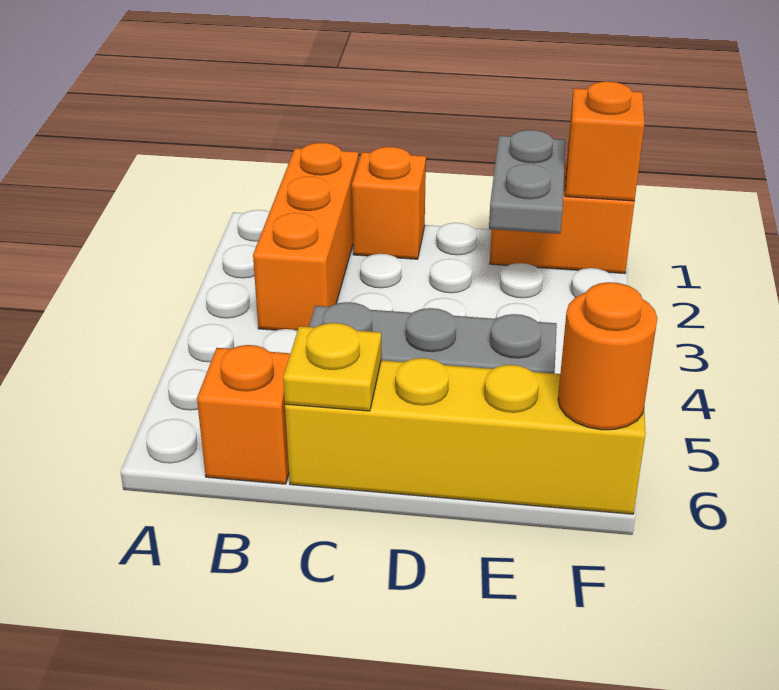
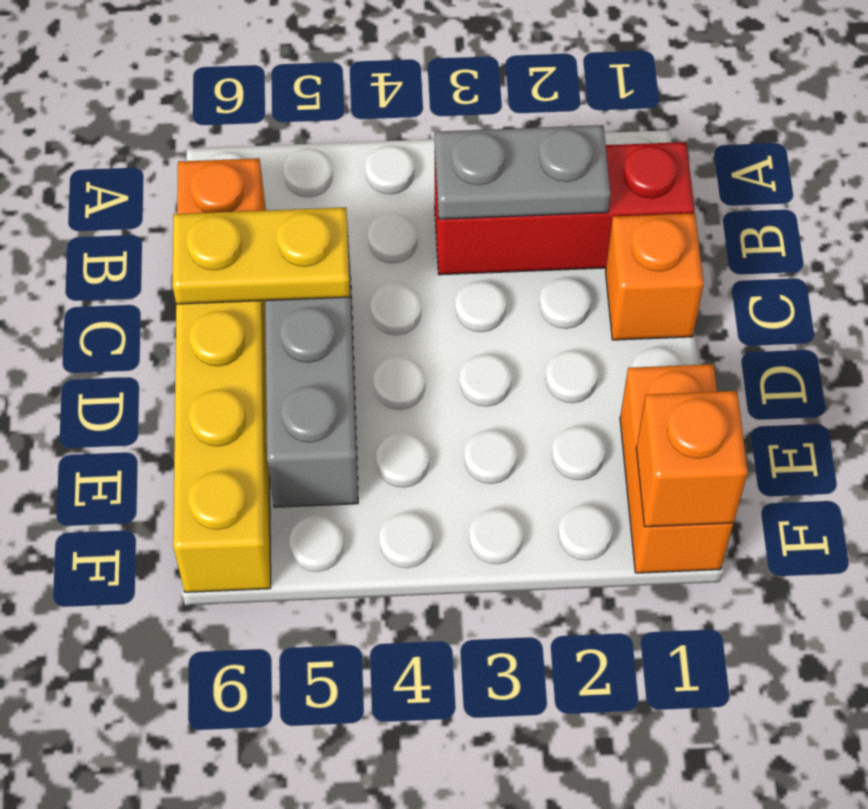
orange 1x3 brick [253,143,358,331] -> red 1x3 brick [435,142,695,275]
yellow 1x1 plate [283,323,381,411] -> yellow 1x2 plate [172,207,350,304]
grey 1x2 plate [489,130,565,234] -> grey 1x2 plate moved to [435,125,610,219]
orange 1x1 round brick [558,282,657,430] -> none

